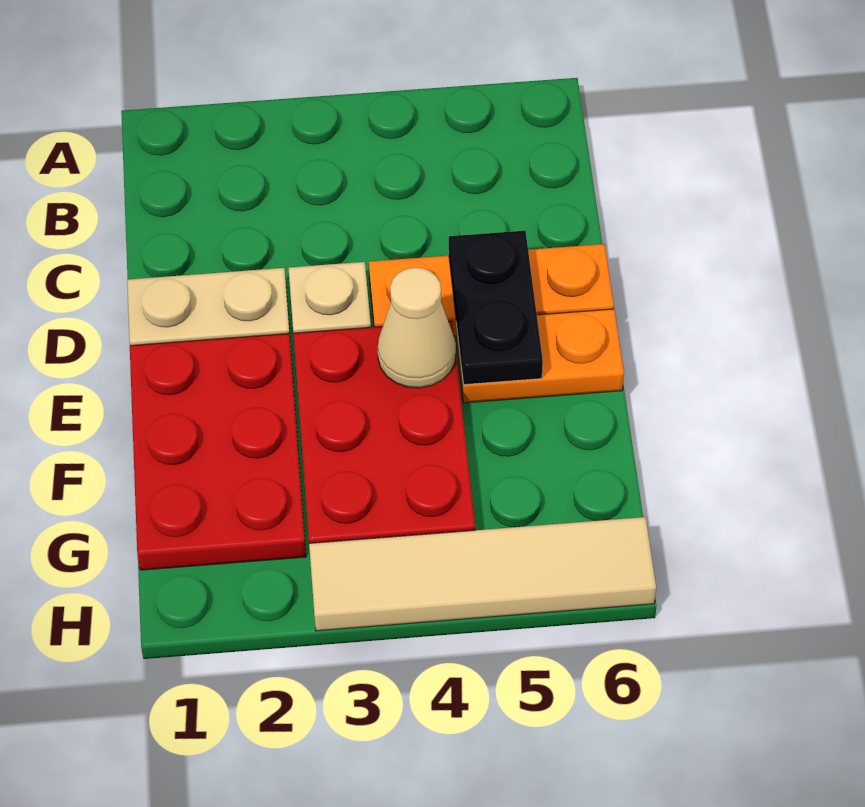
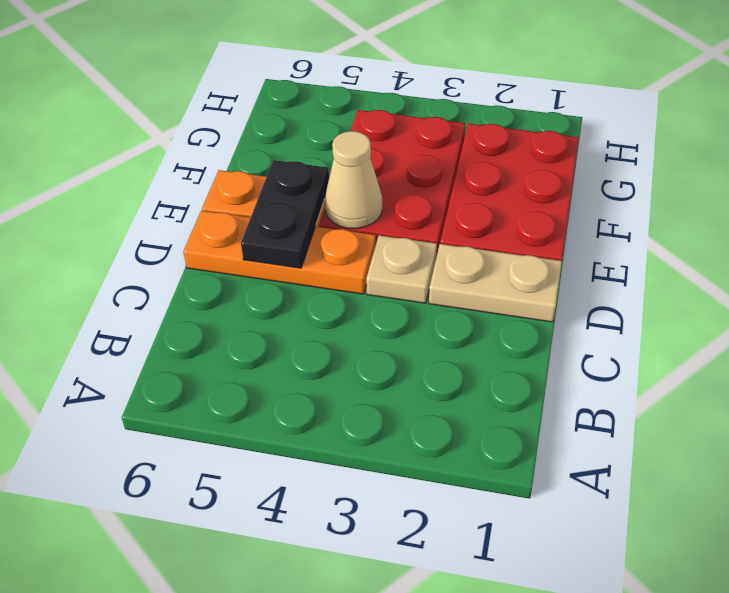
tan 1x4 tile [309,517,656,631] -> none

